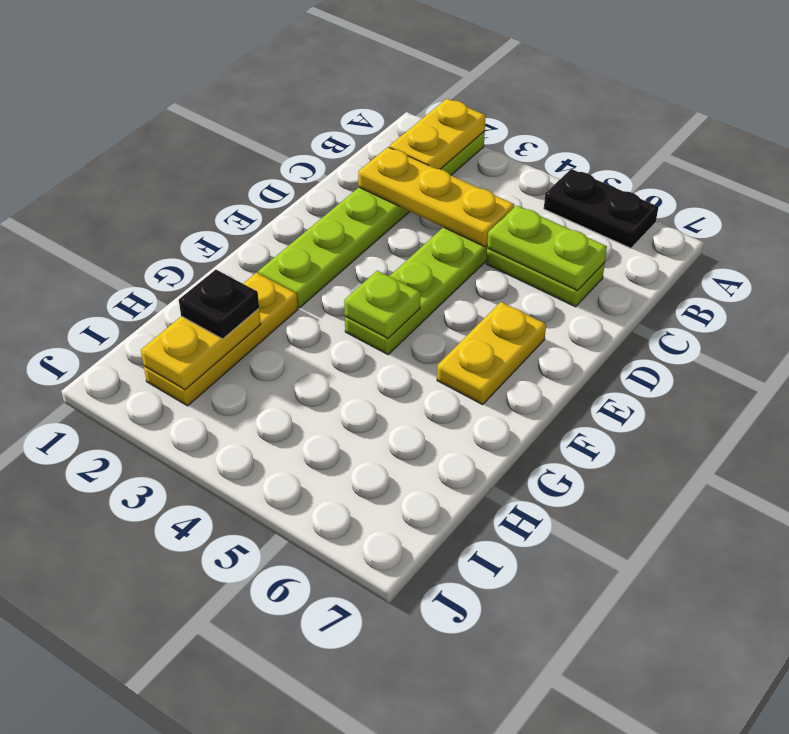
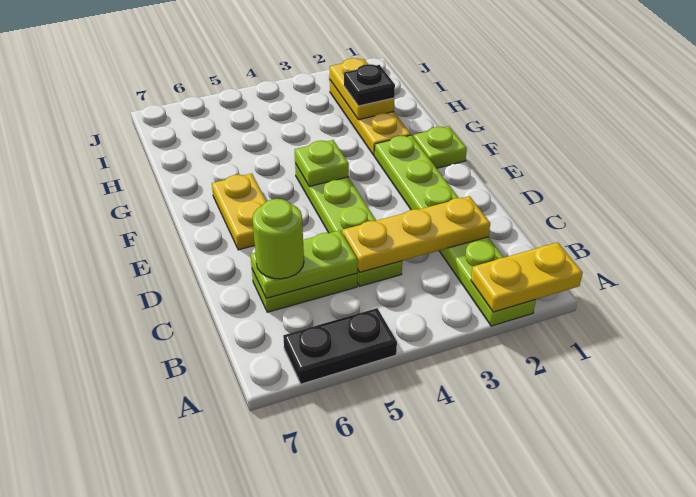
yellow 1x2 plate [389,99,486,169] -> yellow 1x2 plate turned to [471,242,583,312]
none -> lime 1x1 round brick [252,199,304,279]
none -> lime 1x1 plate [413,126,467,168]

